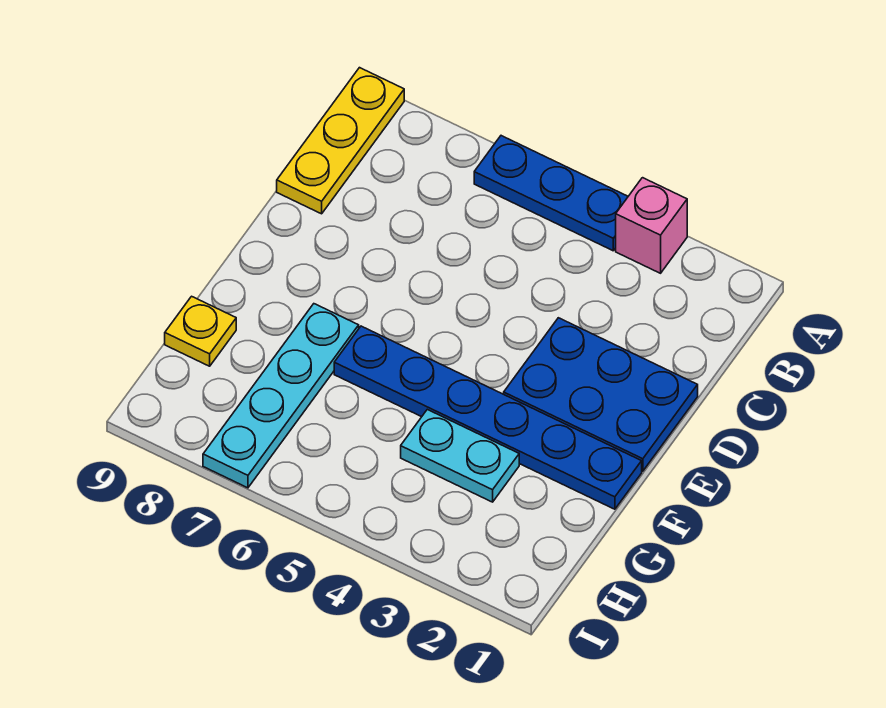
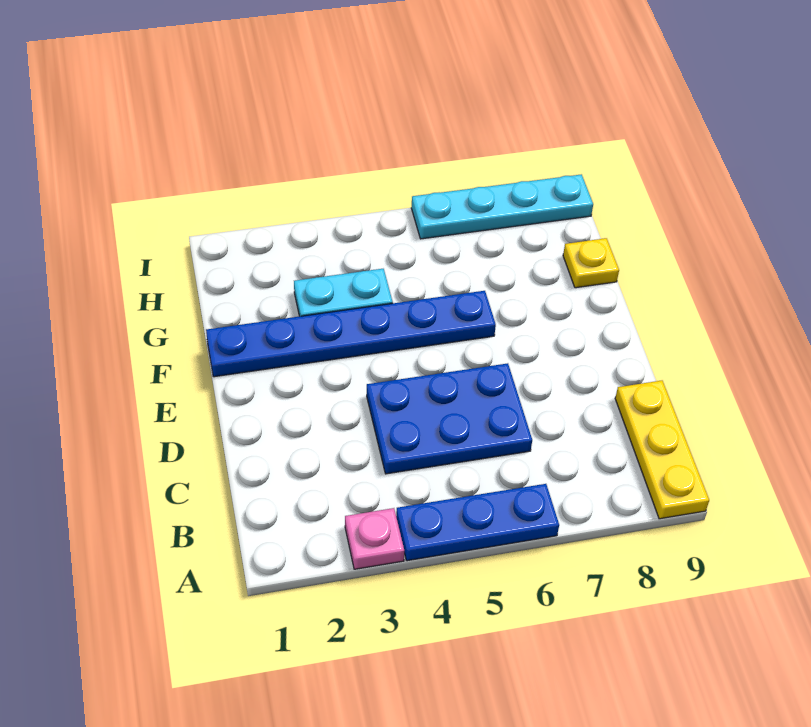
pink 1x1 brick [616,178,687,273] -> pink 1x1 plate [345,508,404,569]
blue 2x3 plate [504,318,698,471] -> blue 2x3 plate moved to [367,363,532,474]
cyan 1x4 plate [203,304,359,488] -> cyan 1x4 plate turned to [411,174,593,239]

